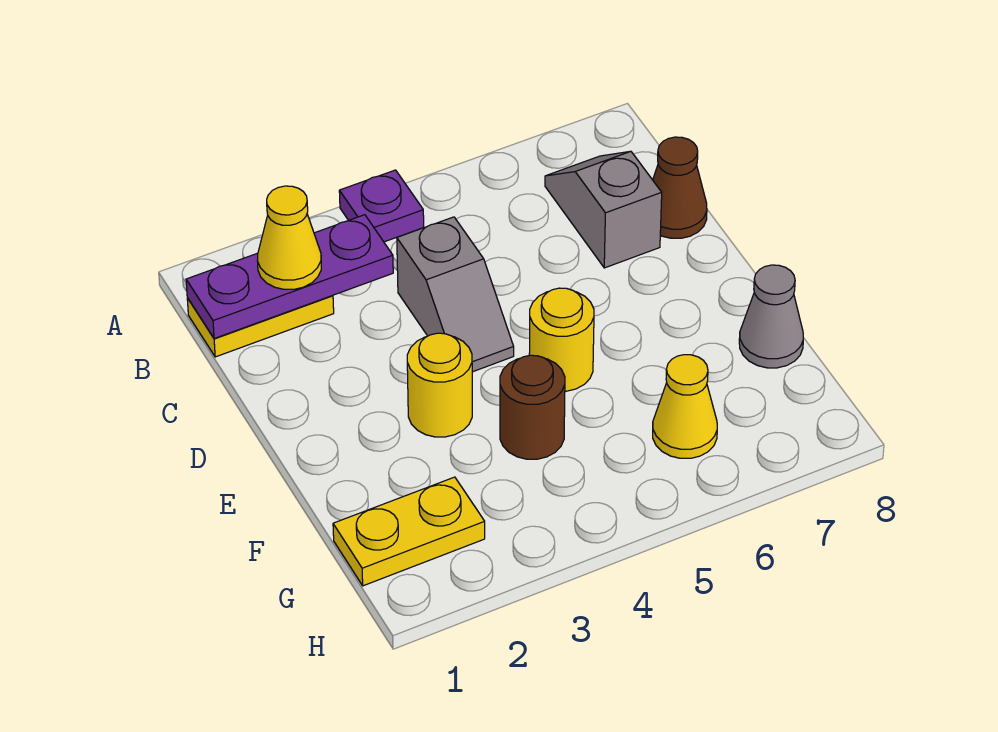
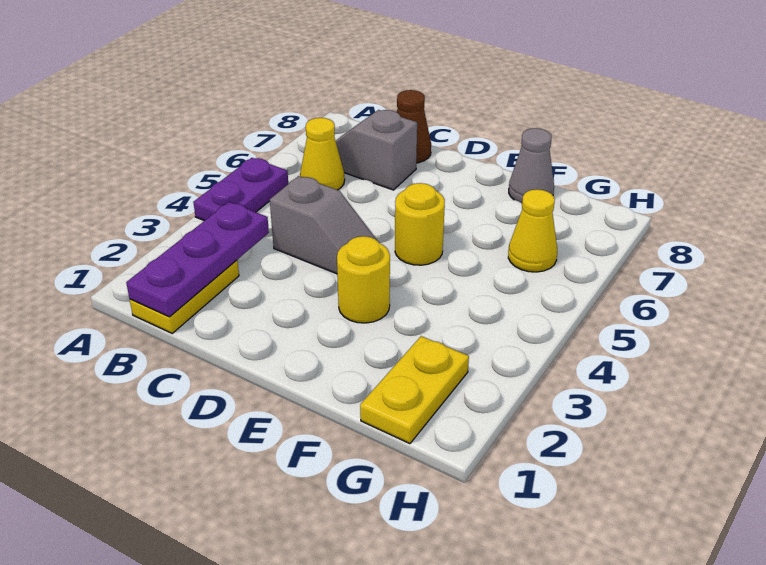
purple 1x1 plate [339,170,424,242] -> purple 1x2 plate [193,158,288,221]
yellow 1x1 cone [257,186,321,289] -> yellow 1x1 cone moved to [300,118,345,190]
brown 1x1 round brick [500,355,565,459] -> none

